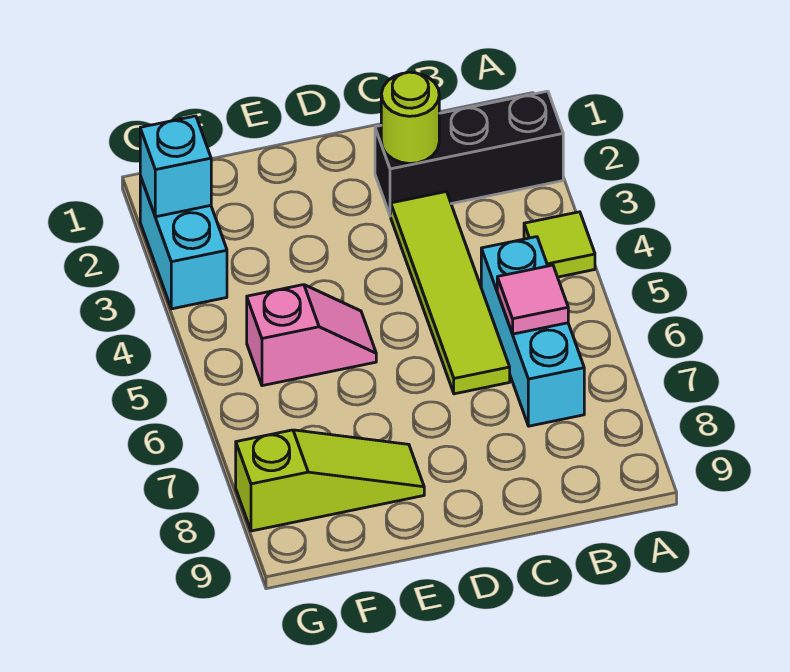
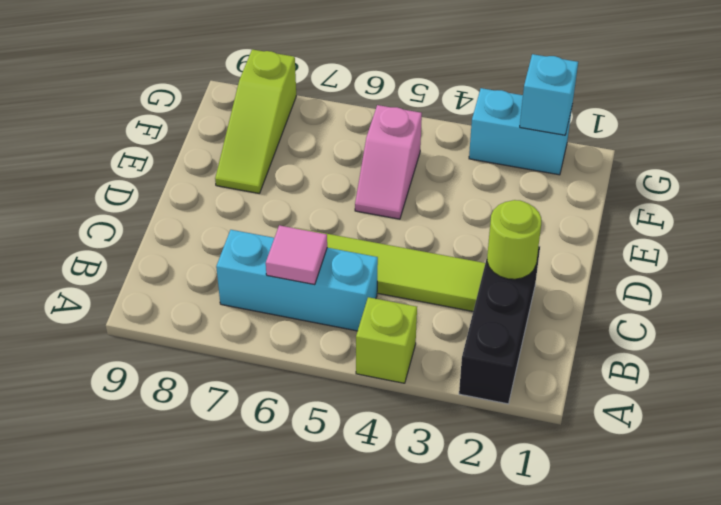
lime 1x1 tile [524,212,595,277] -> lime 1x1 brick [356,297,417,383]

